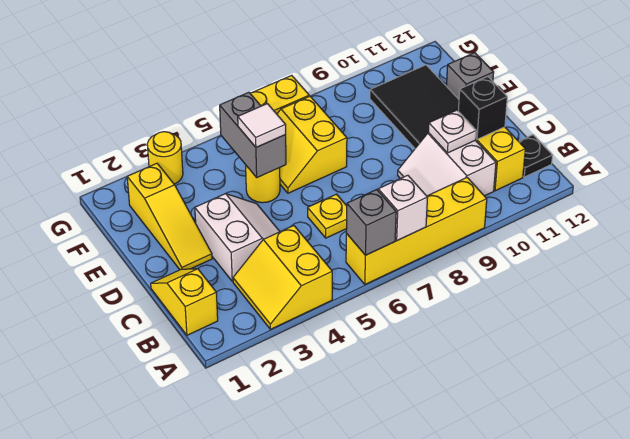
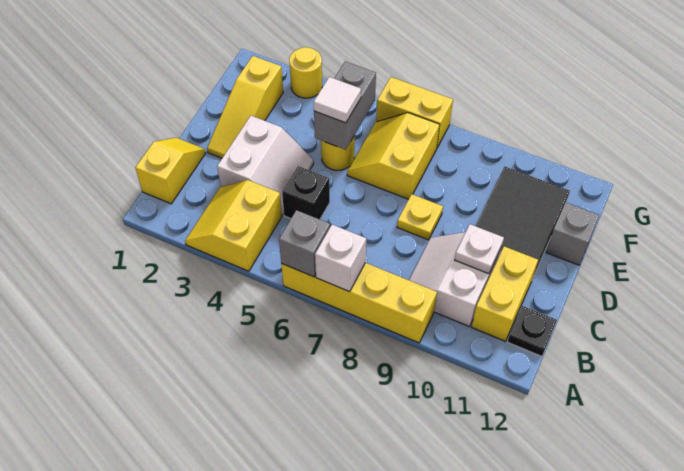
yellow 1x1 plate [308,194,347,238] -> yellow 1x1 plate moved to [397,194,443,240]
black 1x1 brick [458,77,507,139] -> black 1x1 brick moved to [282,166,330,219]

